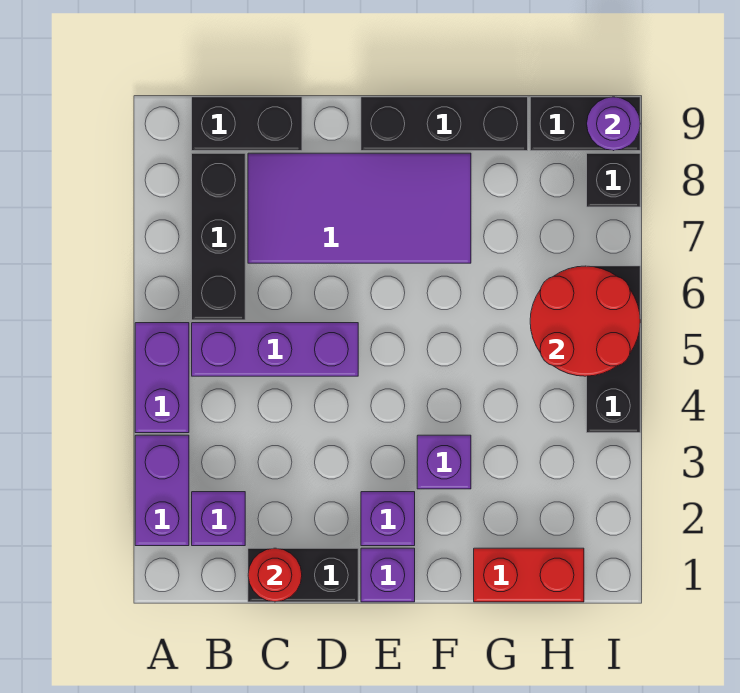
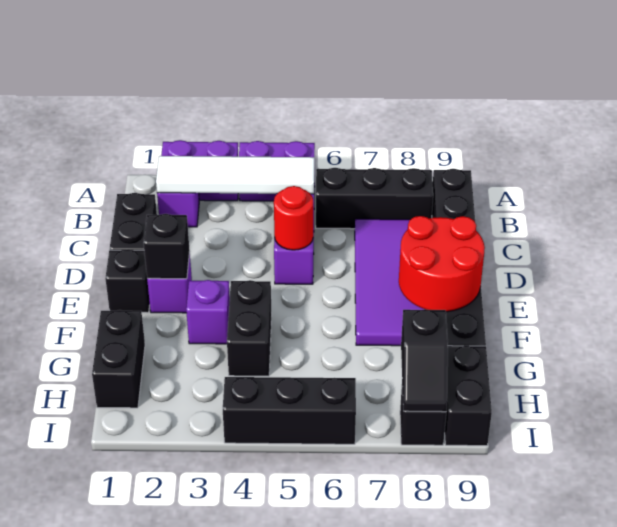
none -> white 1x4 tile [156,156,314,194]
red 1x1 round brick [248,548,302,602] -> red 1x1 round brick moved to [274,186,313,250]
purple 1x1 brick [361,548,415,602] -> black 1x1 brick [105,249,150,313]
none -> black 1x1 brick [144,214,190,279]
none -> black 1x2 brick [227,280,272,376]
red 1x2 brick [474,548,584,602] -> black 1x2 brick [92,310,145,408]
red 2x2 round brick [530,266,640,376] -> red 2x2 round brick moved to [399,216,485,312]
none -> black 1x2 slope [401,309,448,412]
purple 1x1 round brick [587,97,640,151] -> none

